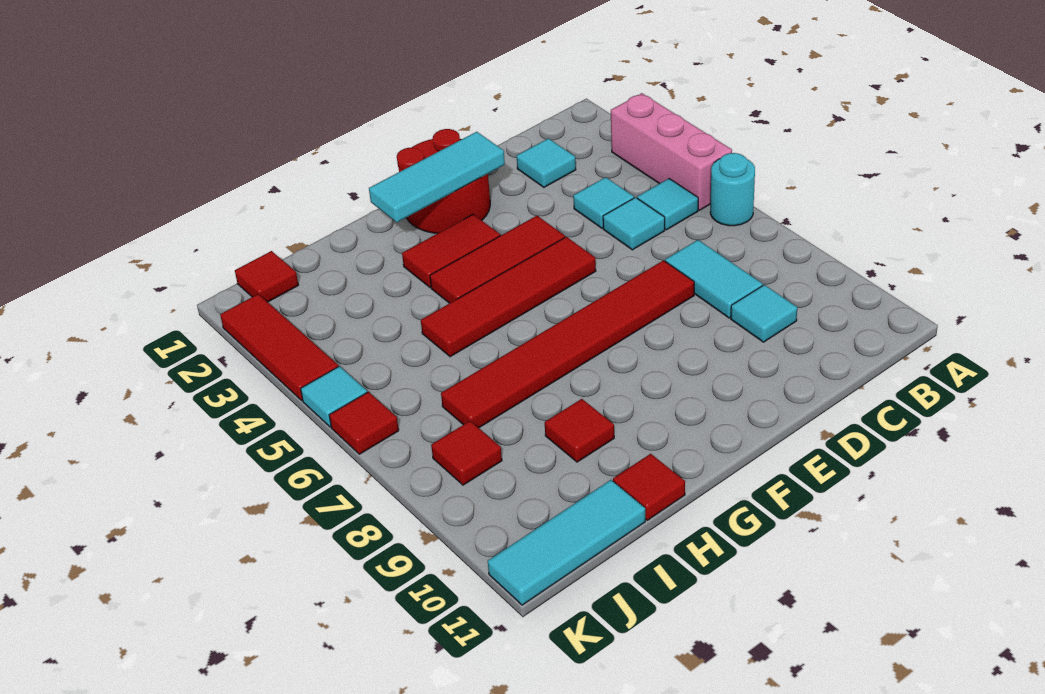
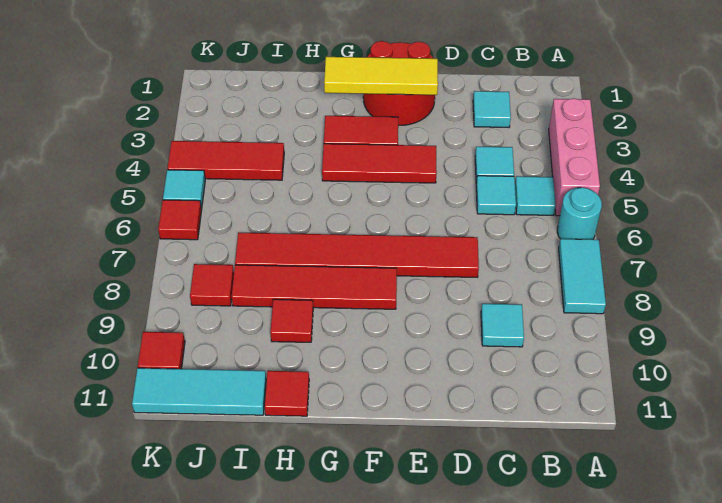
cyan 1x2 tile [665,240,763,318] -> cyan 1x2 tile moved to [559,239,606,314]
cyan 1x3 tile [369,132,505,222] -> yellow 1x3 tile [324,57,438,95]
red 1x4 tile [421,237,596,357] -> red 1x4 tile moved to [232,265,397,309]
red 1x1 tile [235,251,298,302] -> red 1x1 tile moved to [138,332,185,369]
red 1x3 tile [220,294,338,401] -> red 1x3 tile turned to [167,141,284,180]

